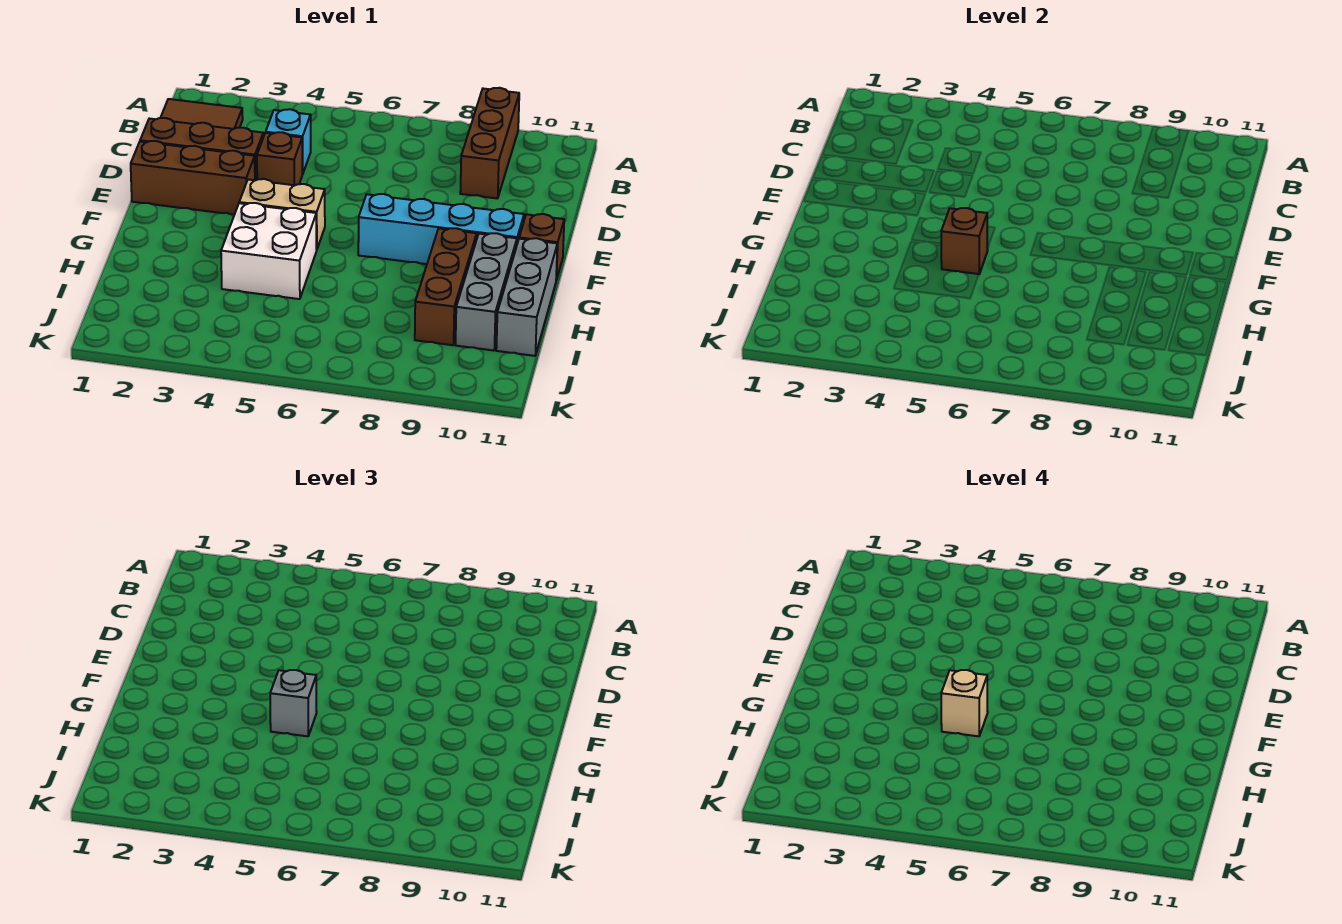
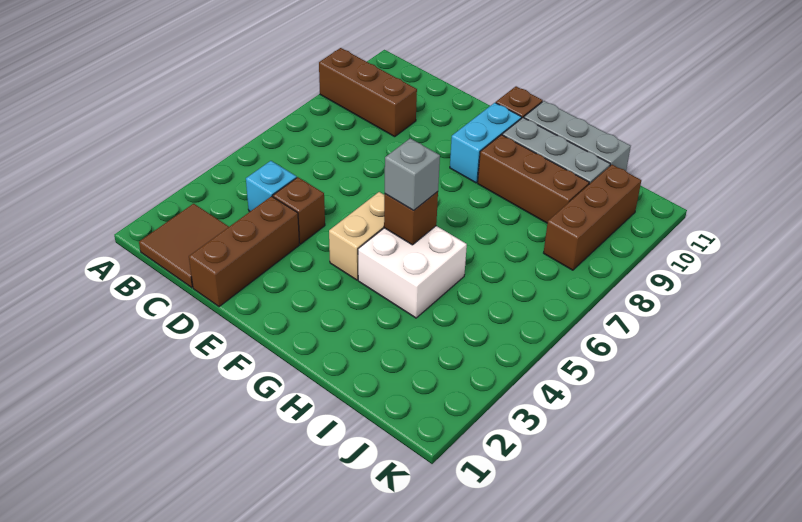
brown 1x3 brick [131,141,255,215] -> brown 1x3 brick moved to [544,165,641,270]
cyan 1x4 brick [358,194,524,264] -> cyan 1x2 brick [450,103,522,183]
tan 1x1 brick [941,670,988,736] -> none

